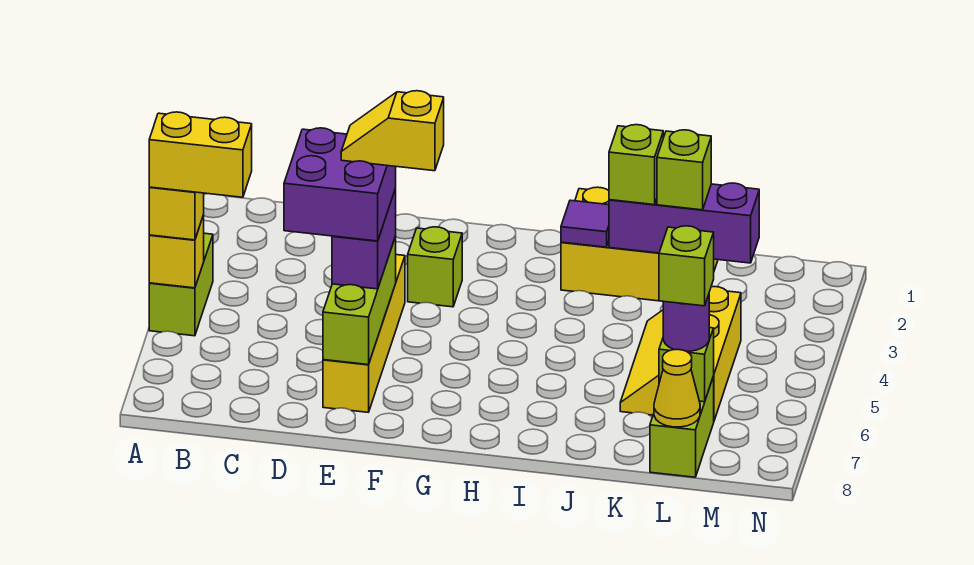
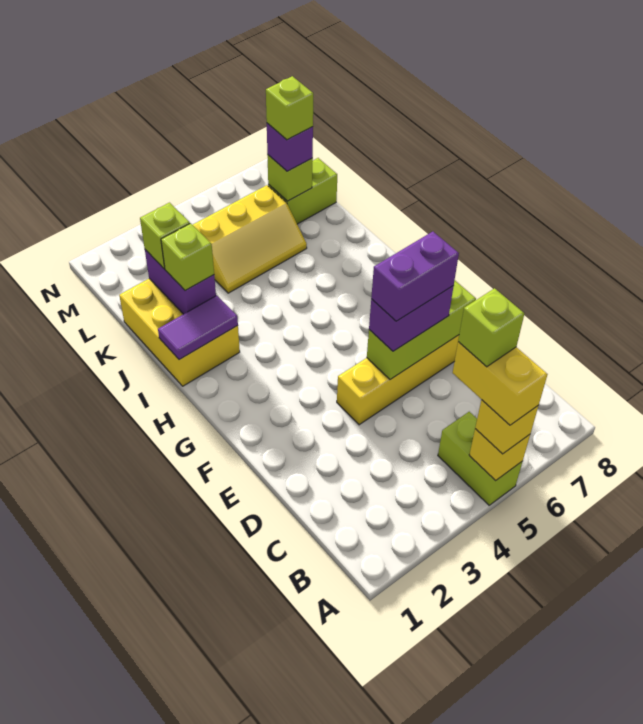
lime 1x2 brick [149,233,213,336] -> lime 1x2 brick turned to [438,412,522,505]
purple 2x2 brick [284,128,396,241] -> purple 1x2 brick [371,232,459,321]
yellow 1x2 slope [341,91,444,171] -> none
lime 1x1 brick [408,227,462,307] -> lime 1x1 brick moved to [458,288,524,367]
purple 1x1 tile [561,200,609,247] -> purple 1x2 tile [158,296,238,360]
purple 1x3 brick [609,183,759,263] -> purple 1x2 brick [145,250,216,314]
purple 1x1 round brick [663,295,709,351] -> purple 1x1 brick [267,123,313,171]
yellow 1x1 cone [654,349,700,427] -> none

